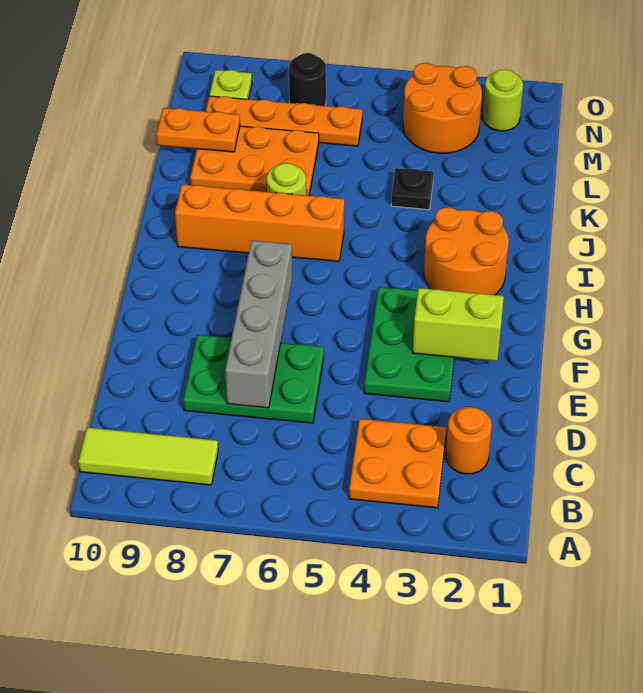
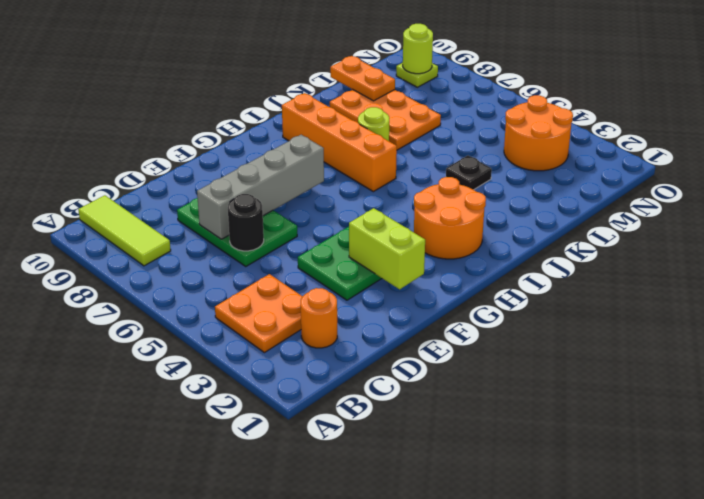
orange 1x4 plate [206,96,362,146] -> none
lime 1x1 round brick [483,69,523,131] -> lime 1x1 round brick moved to [403,24,433,74]
black 1x1 round brick [289,53,326,106] -> black 1x1 round brick moved to [228,194,264,251]

